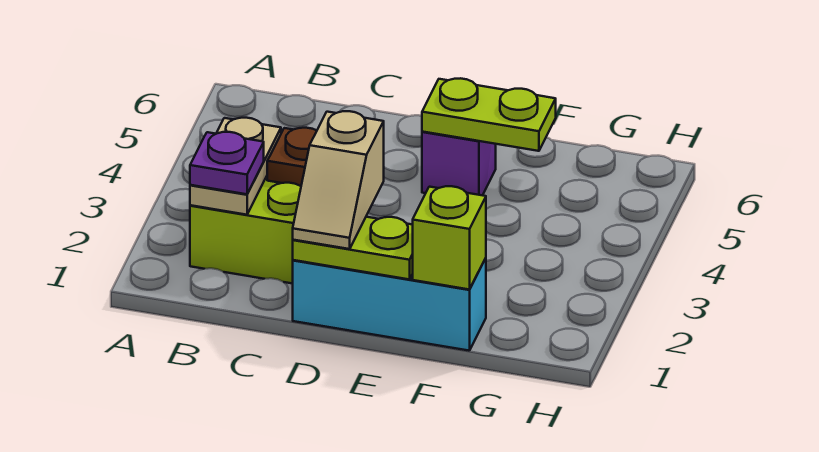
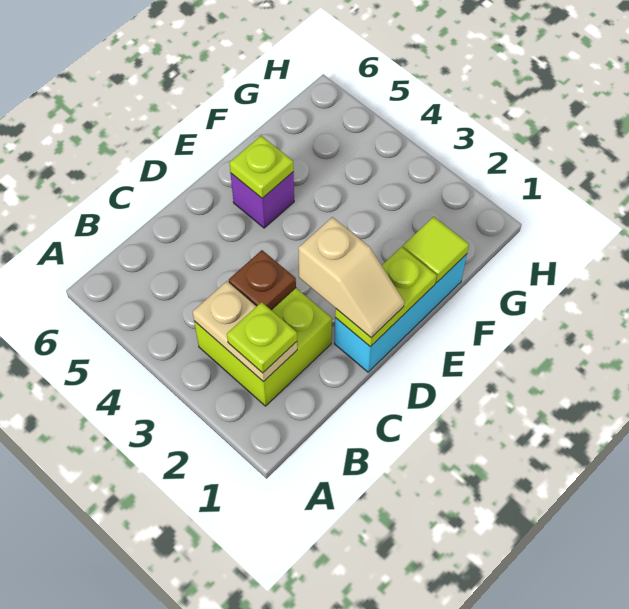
purple 1x1 plate [190,132,264,194] -> lime 1x1 plate [227,302,297,373]
lime 1x2 plate [422,78,556,151] -> lime 1x1 plate [230,136,294,198]
lime 1x1 brick [413,186,486,290] -> lime 1x1 tile [403,217,469,282]

